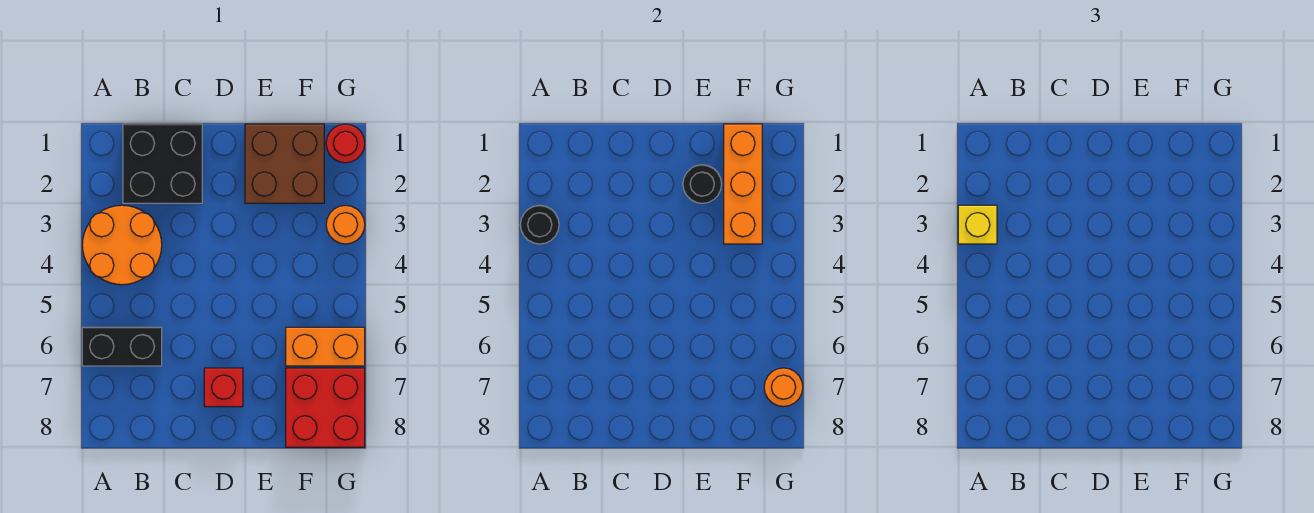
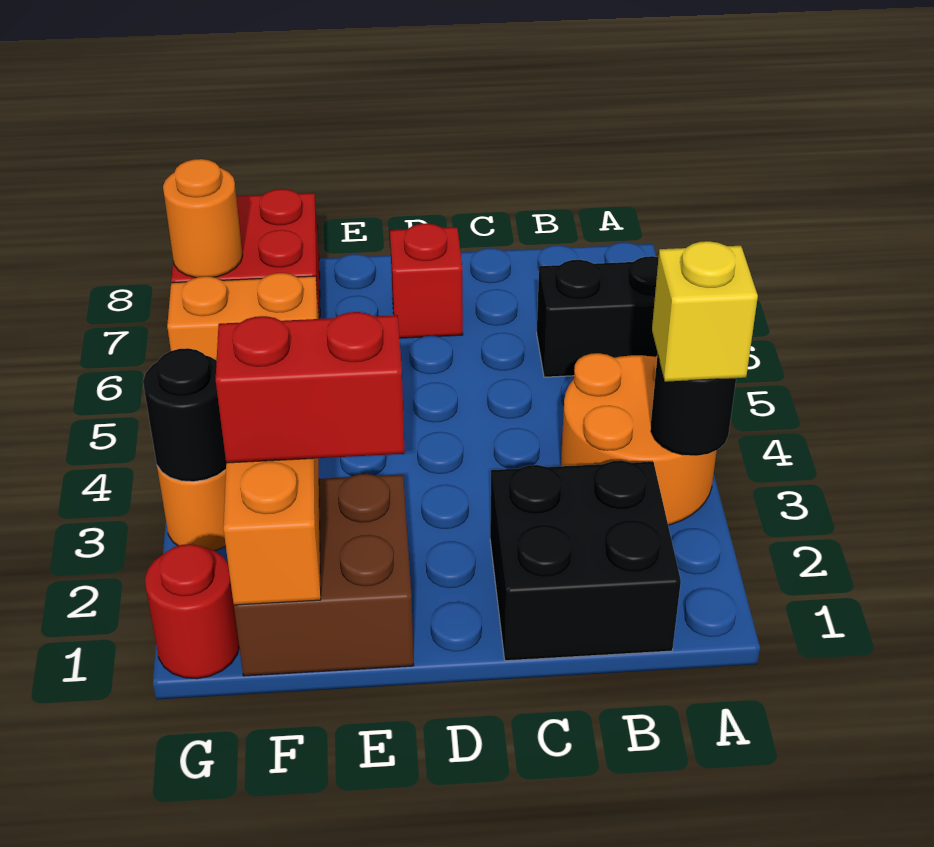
black 1x1 round brick [683,165,722,203] -> black 1x1 round brick moved to [143,348,226,482]
none -> red 1x2 brick [216,312,405,463]

